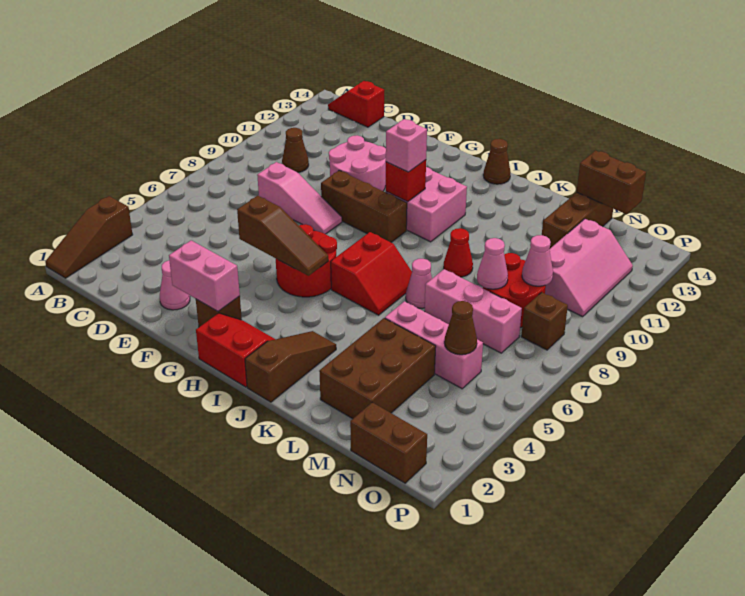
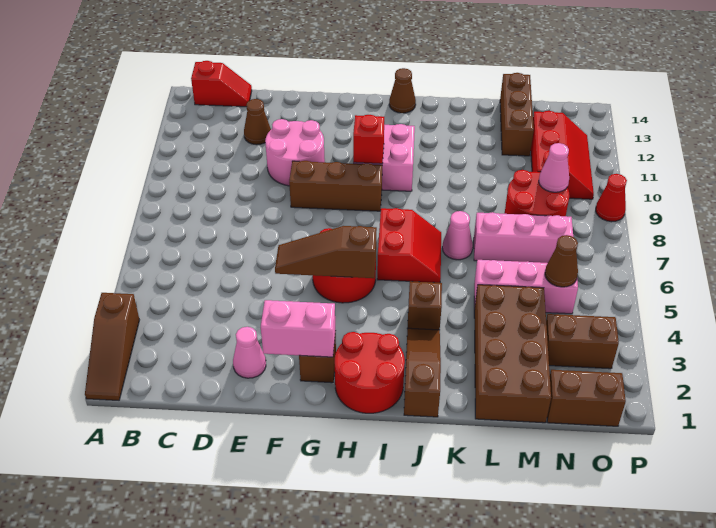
red 1x2 slope [328,81,384,127] -> red 1x2 slope turned to [191,61,252,107]
brown 1x1 cone [282,128,309,172] -> brown 1x1 cone moved to [244,99,271,145]
pink 1x3 slope [257,162,342,234] -> none
brown 1x3 slope [237,196,328,276] -> brown 1x3 slope turned to [275,226,377,278]
red 2x2 slope [196,313,275,387] -> red 2x2 round brick [335,332,405,413]
pink 1x1 brick [386,119,427,172] -> none
red 1x1 cone [444,228,473,277] -> red 1x1 cone moved to [596,174,627,222]
brown 2x3 brick [319,318,436,419] -> brown 2x4 brick [474,285,551,423]
pink 1x1 cone [477,238,508,289] -> none
brown 1x2 brick [577,150,646,214] -> brown 1x2 brick moved to [546,314,619,369]
pink 2x3 slope [545,219,633,317] -> red 2x3 slope [531,111,594,199]
brown 1x1 brick [521,292,568,350] -> brown 1x1 brick moved to [407,281,442,330]

